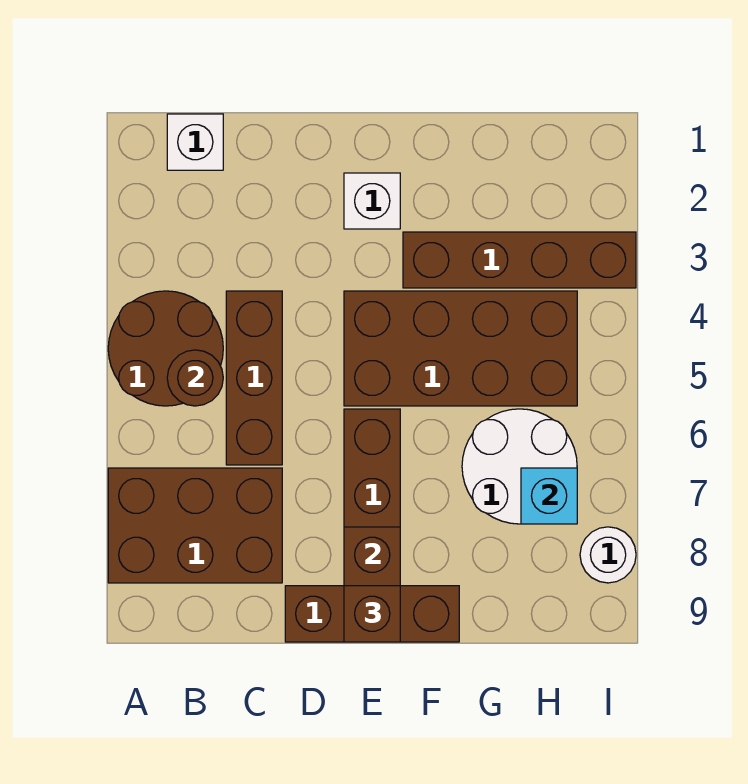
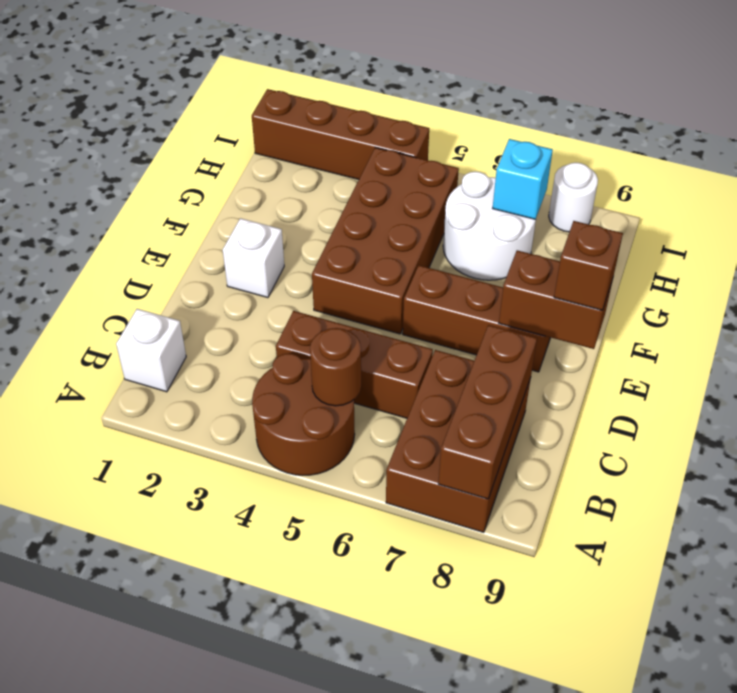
brown 1x3 brick [285,586,459,642] -> brown 1x3 brick moved to [438,325,537,499]
brown 1x4 brick [403,232,636,288] -> brown 1x4 brick turned to [252,89,429,179]

